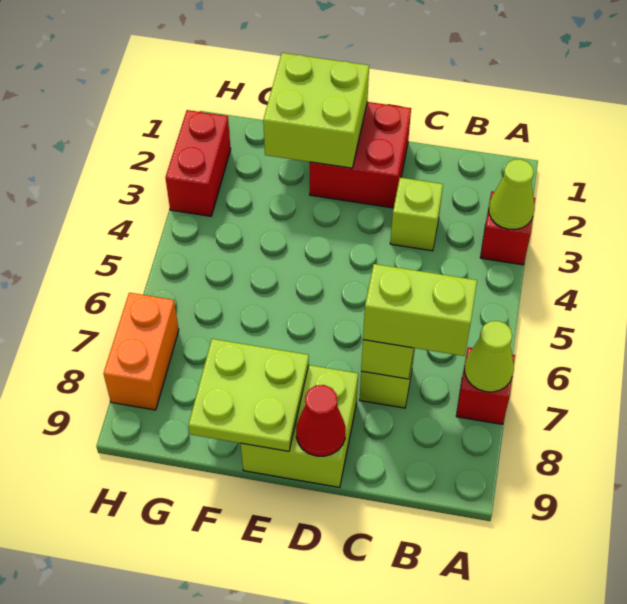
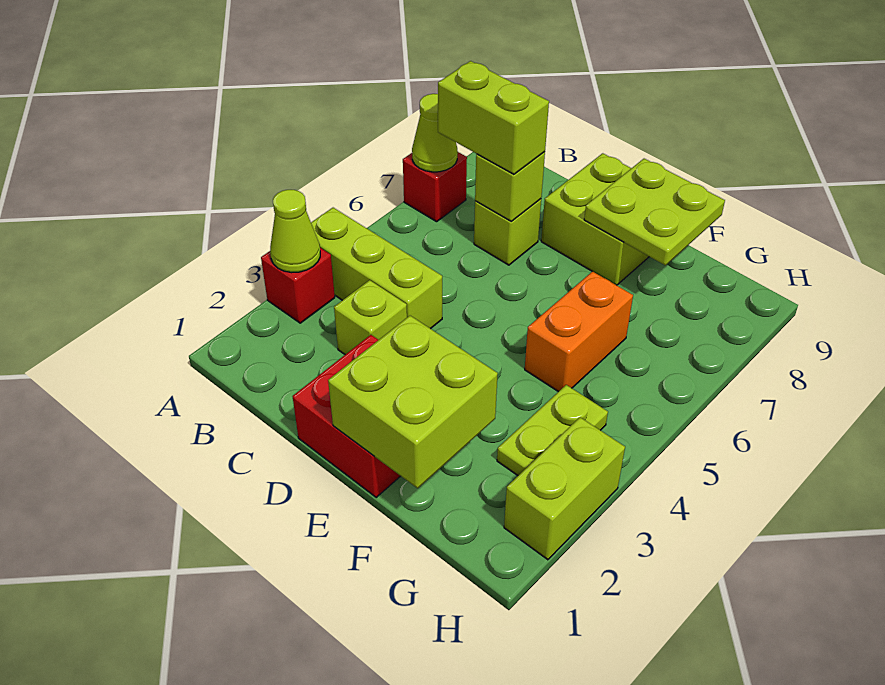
none -> lime 1x3 brick [311,208,442,329]
red 1x1 cone [296,385,346,456] -> none
none -> lime 1x2 plate [497,385,608,476]
red 1x2 brick [165,110,231,216] -> lime 1x2 brick [504,417,625,560]
orange 1x2 brick [103,293,179,410] -> orange 1x2 brick moved to [525,271,633,392]

